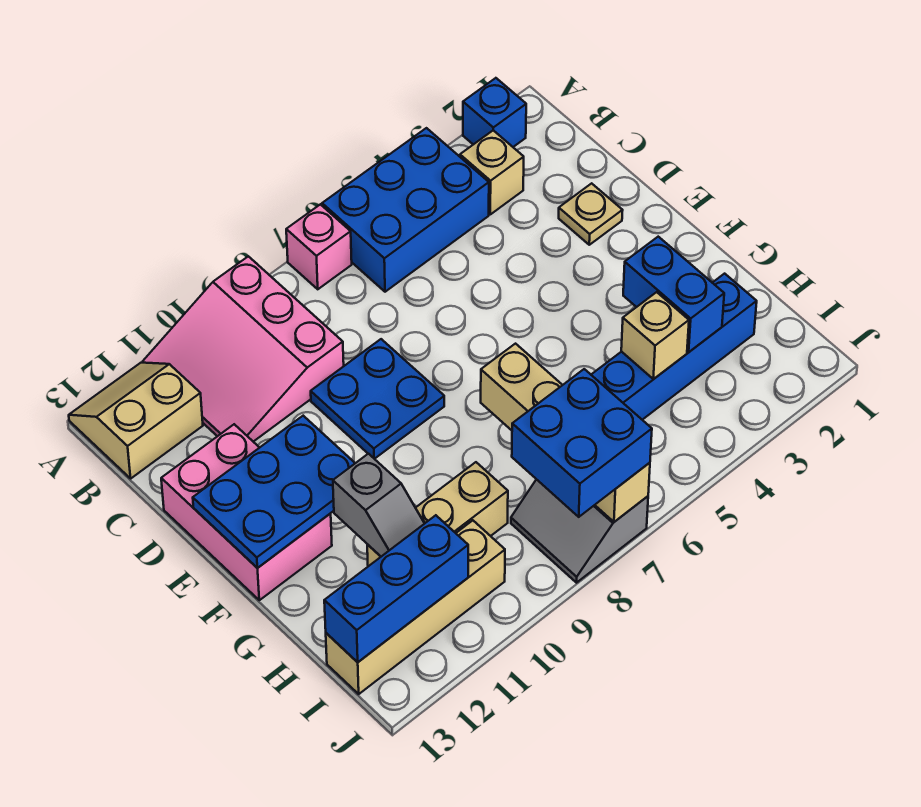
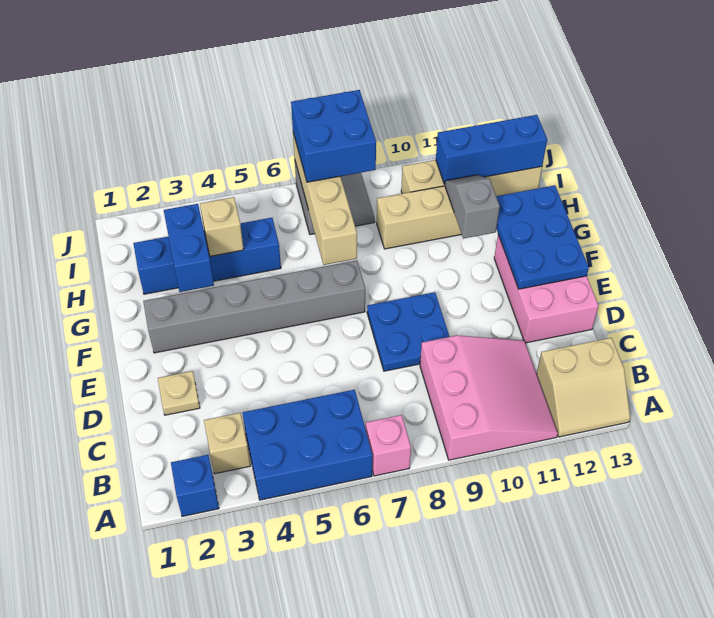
blue 2x3 plate [193,416,355,568] -> blue 2x3 plate turned to [496,185,589,289]
none -> grey 1x6 brick [143,260,365,353]

